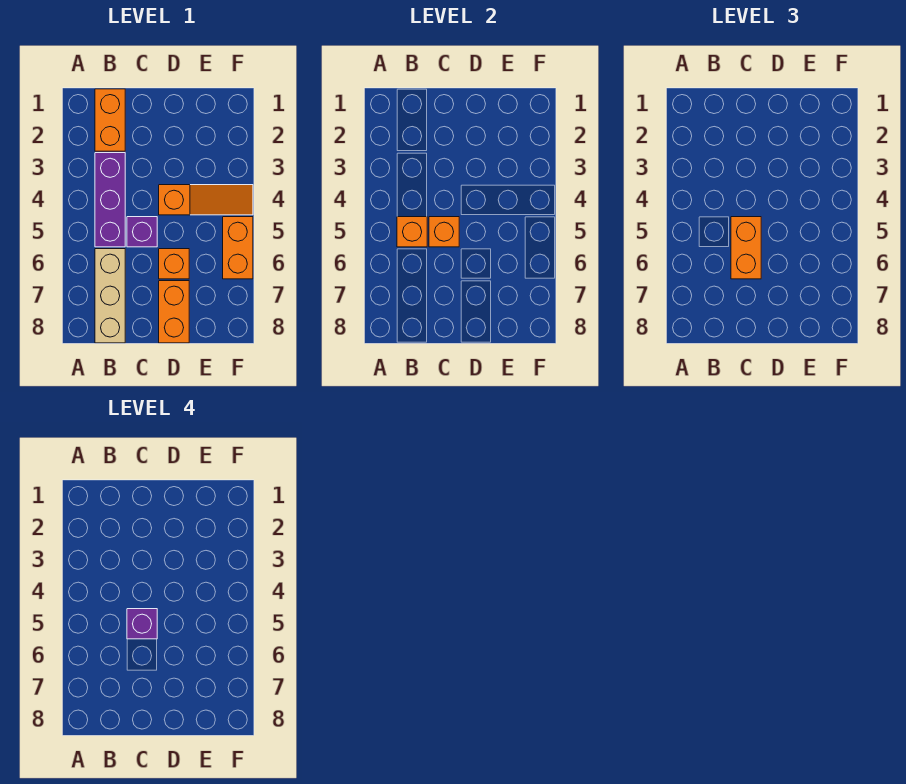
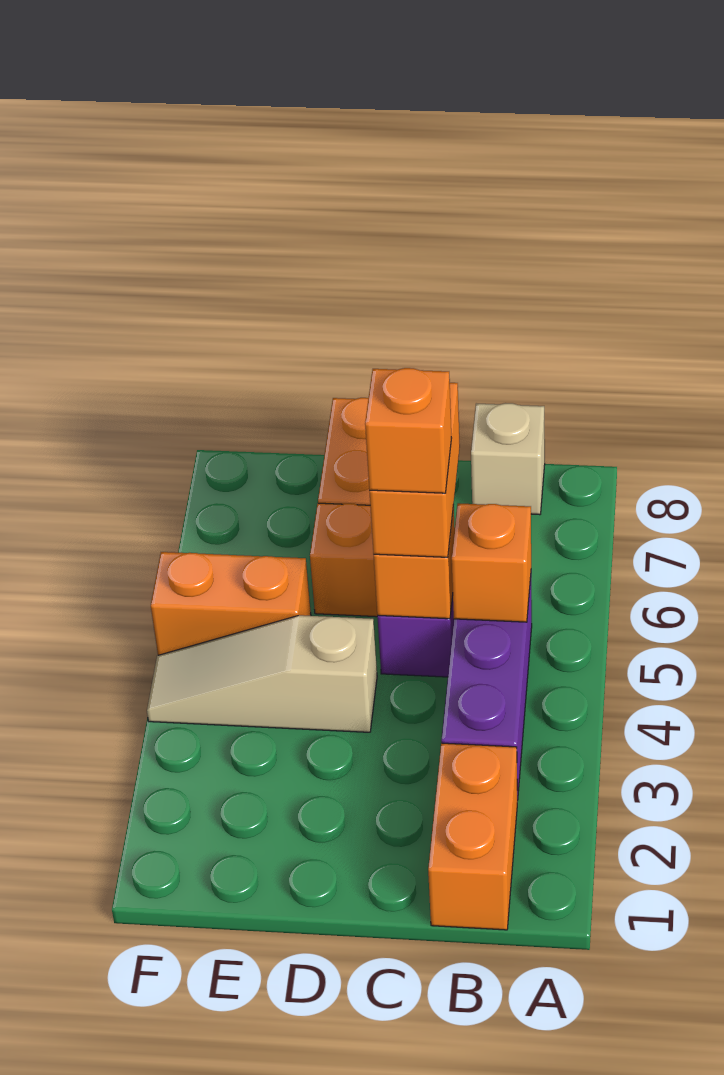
tan 1x3 brick [95,249,125,343] -> tan 1x1 brick [471,403,545,515]
purple 1x1 brick [127,609,157,639] -> orange 1x1 brick [365,368,452,493]
orange 1x3 slope [159,185,253,215] -> tan 1x3 slope [147,615,377,732]
orange 1x2 brick [223,217,253,279] -> orange 1x2 brick turned to [151,552,311,655]

